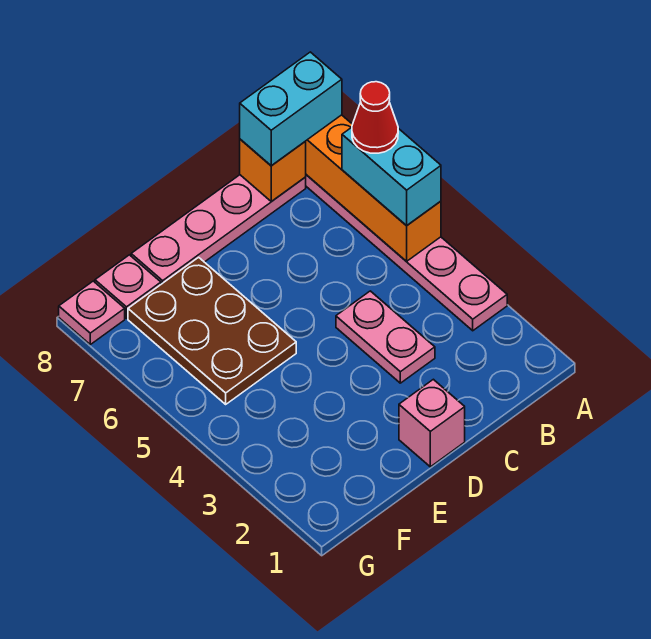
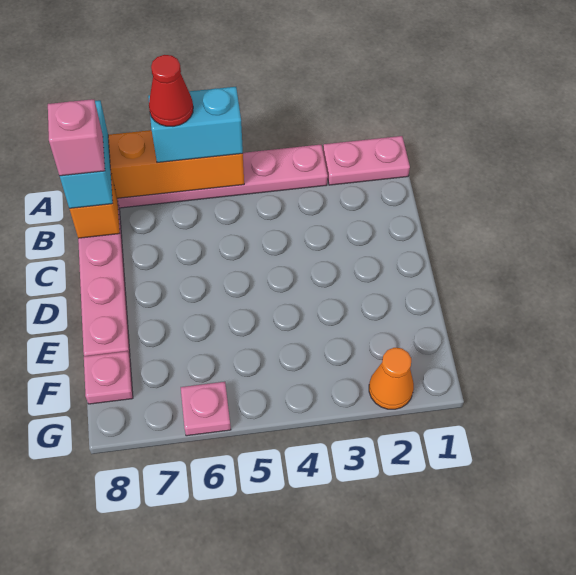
pink 1x2 plate [336,291,435,383] -> pink 1x2 plate moved to [323,136,410,185]
pink 1x1 brick [399,379,465,467] -> pink 1x1 brick moved to [48,99,105,176]
brown 2x3 plate [128,257,296,404] -> none
none -> orange 1x1 cone [369,348,414,409]
pink 1x1 plate [59,281,125,344] -> pink 1x1 plate moved to [181,382,231,436]

